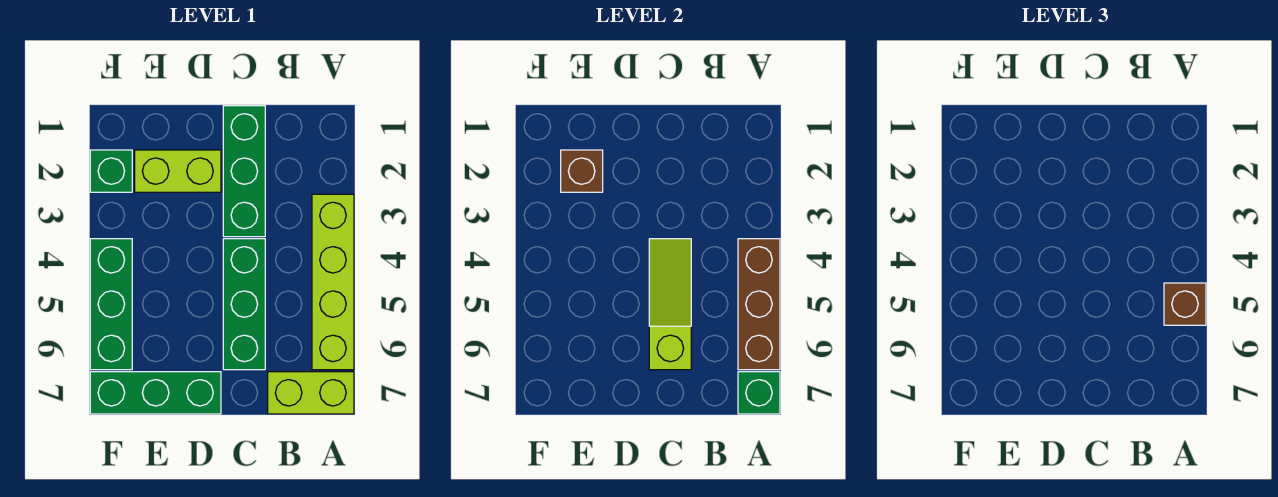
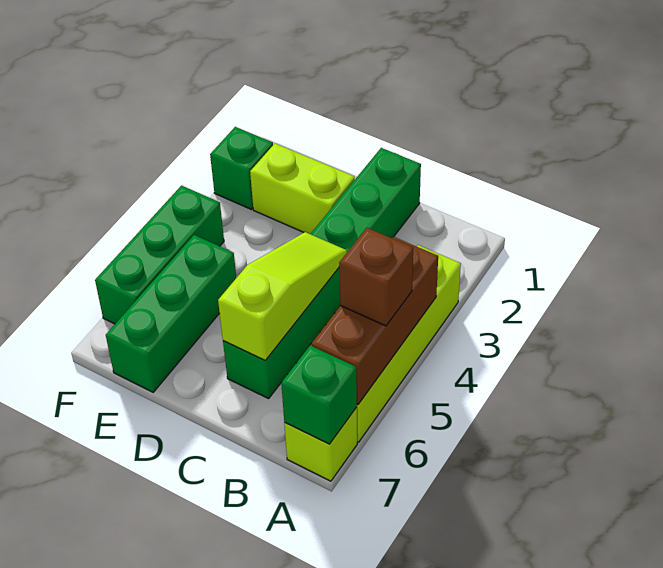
lime 1x2 brick [268,372,354,414] -> lime 1x1 brick [284,408,357,481]
green 1x3 brick [90,372,221,414] -> green 1x3 brick turned to [106,235,236,392]
brown 1x1 brick [561,150,603,192] -> none

